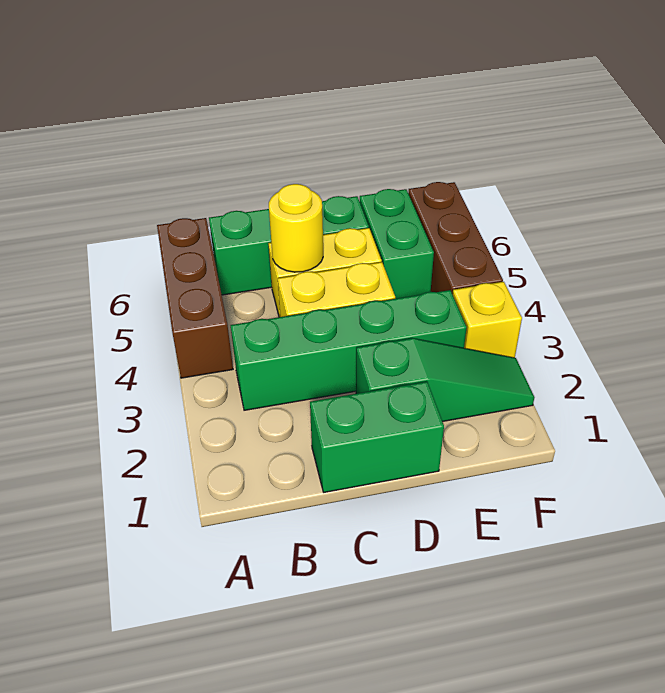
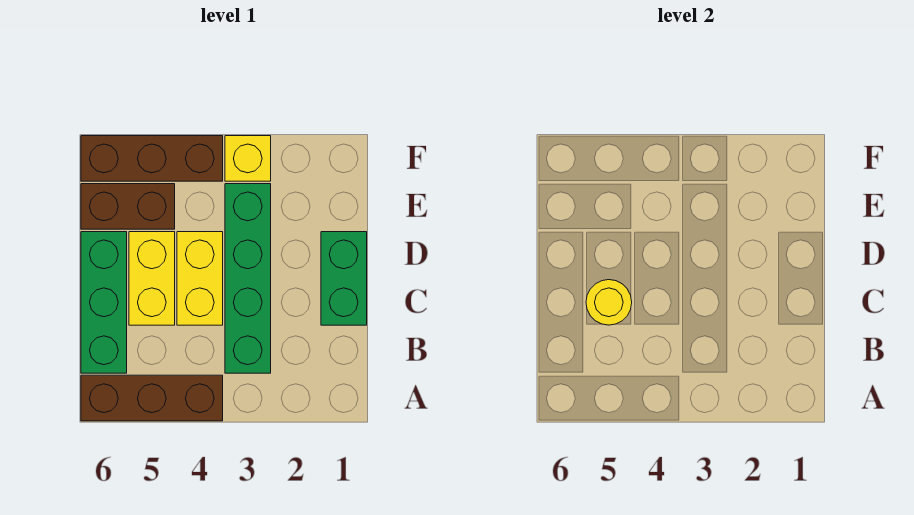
green 1x3 slope [356,338,534,421] -> none
green 1x2 brick [360,189,434,299] -> brown 1x2 brick [81,184,175,229]

